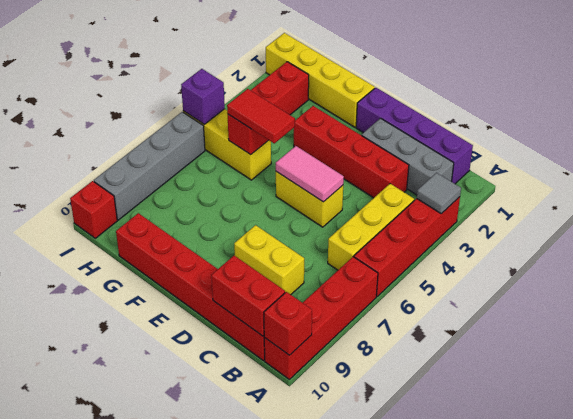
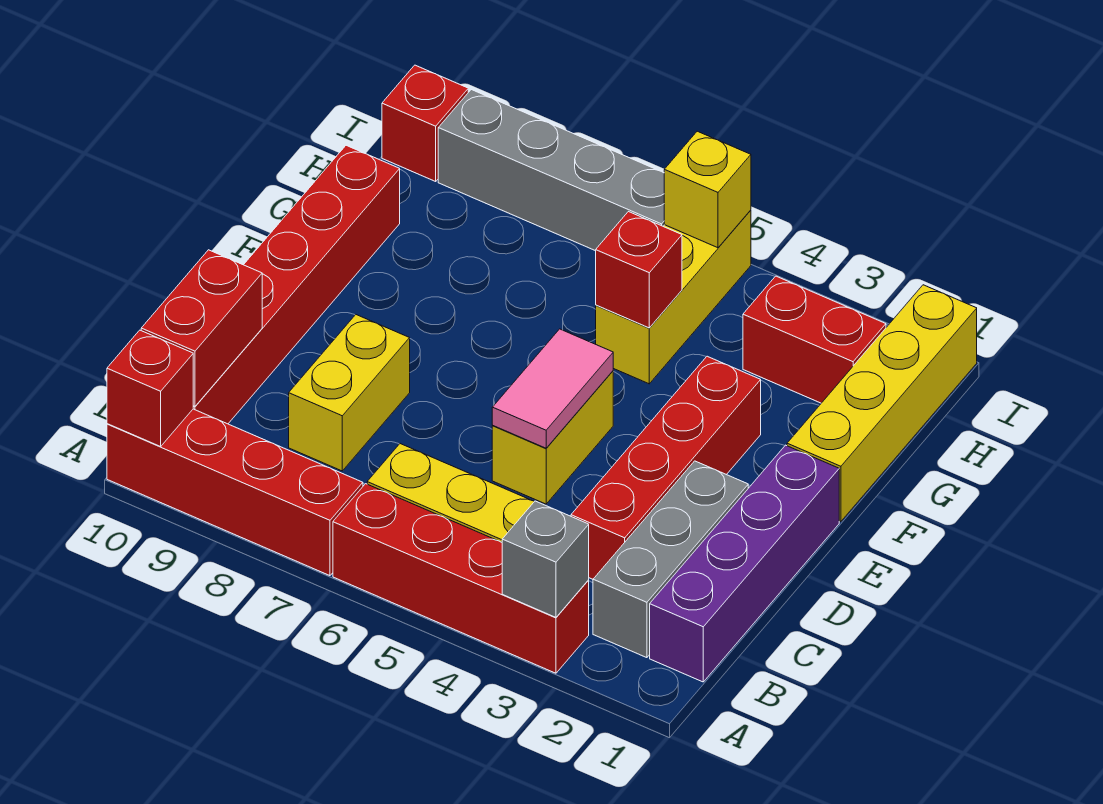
grey 1x1 tile [417,173,461,214] -> grey 1x1 brick [502,501,589,617]
red 1x2 tile [227,89,295,143] -> none
purple 1x1 brick [181,69,225,124] -> yellow 1x1 brick [664,131,751,248]

